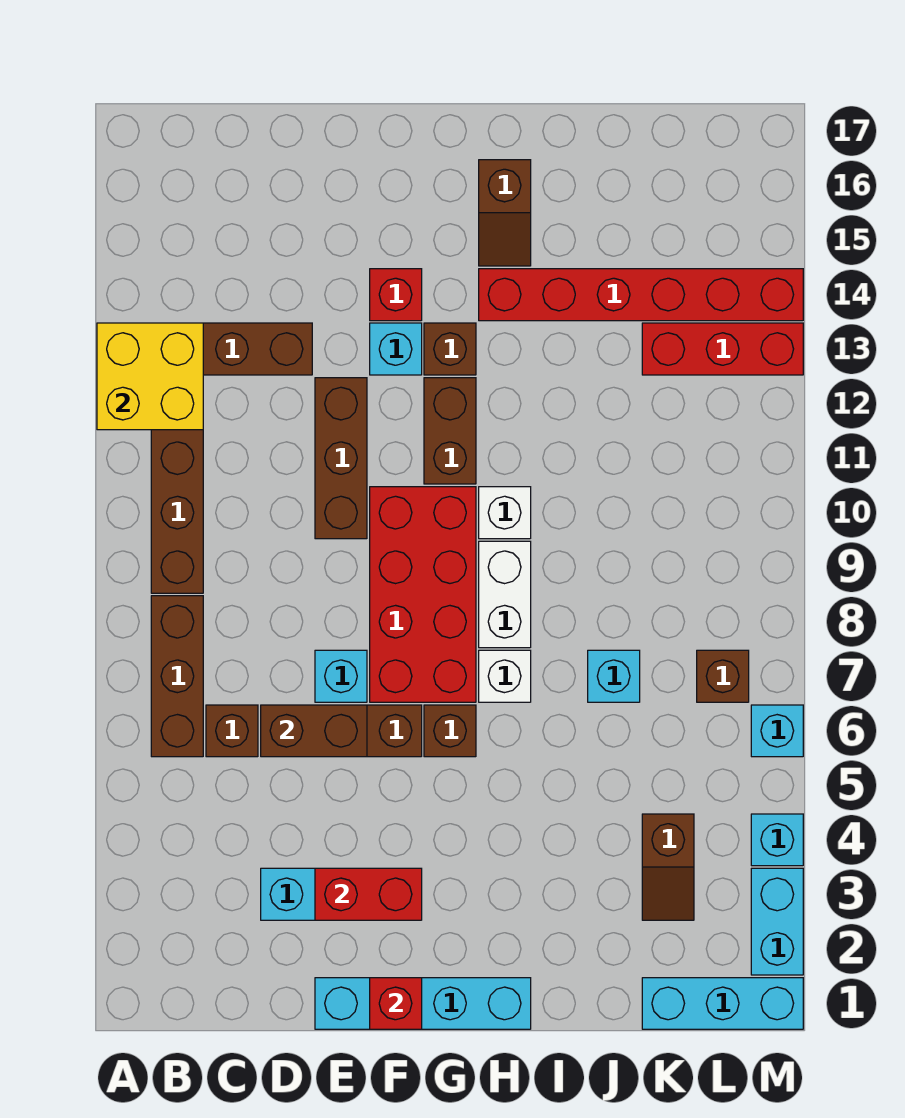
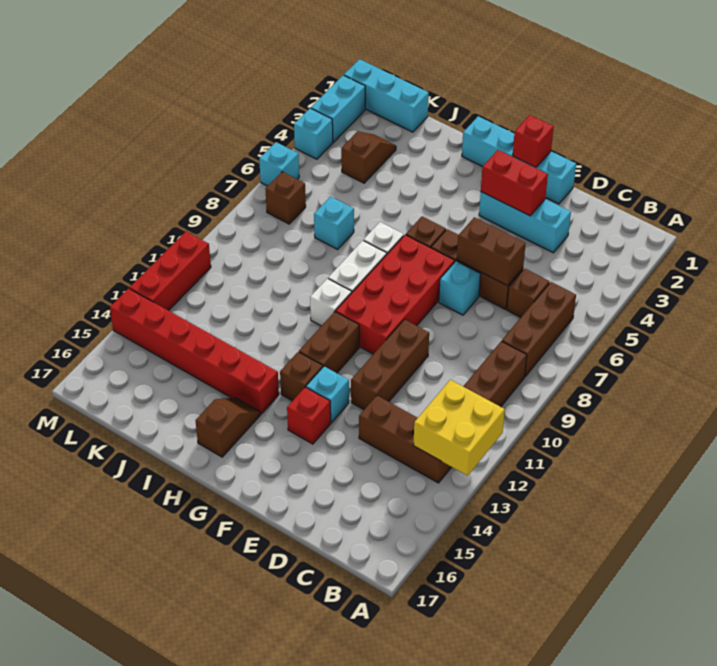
red 1x3 brick [642,323,803,375] -> red 1x3 brick turned to [130,232,211,311]

